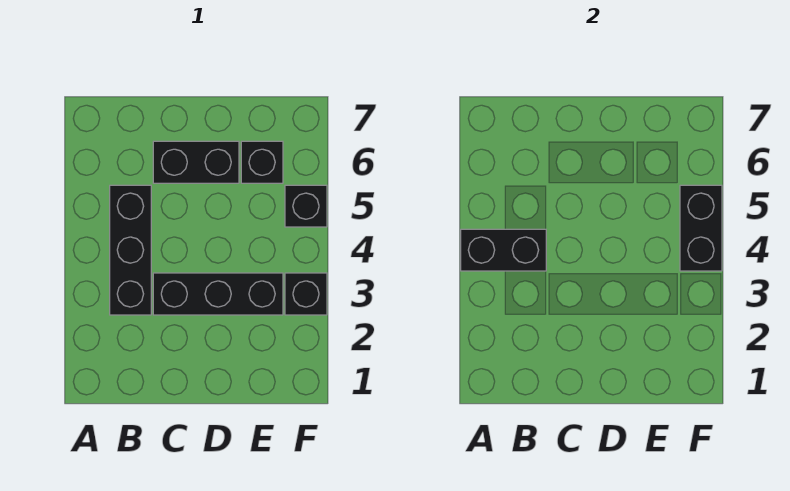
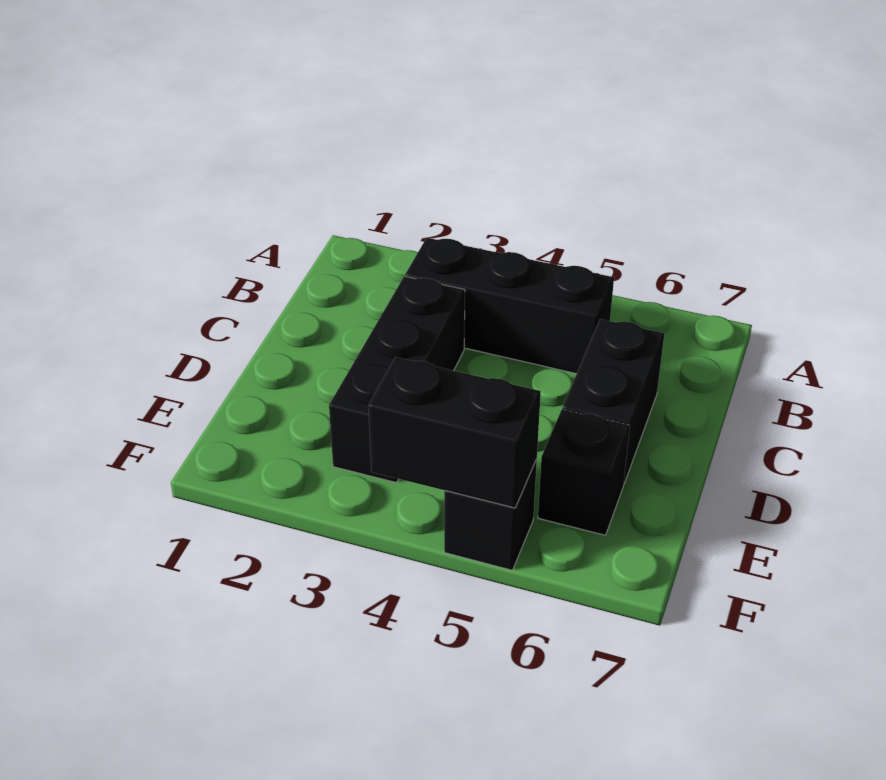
black 1x2 brick [461,229,546,271] -> none
black 1x1 brick [285,273,327,315] -> none

